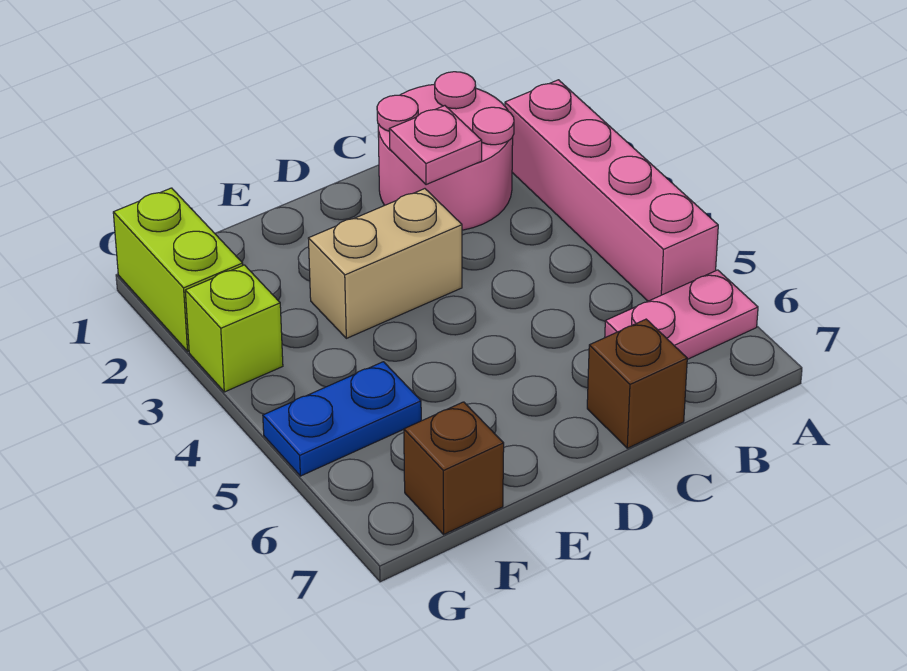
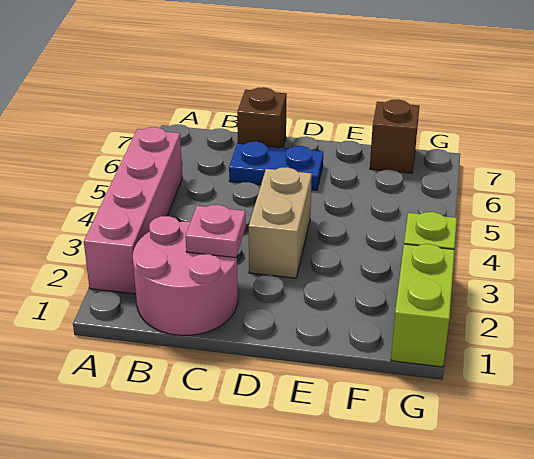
pink 1x2 plate [605,270,758,359] -> none
tan 1x2 brick [308,189,462,338] -> tan 1x2 brick turned to [249,167,312,278]
blue 1x2 plate [263,362,421,476] -> blue 1x2 plate moved to [229,142,323,190]

